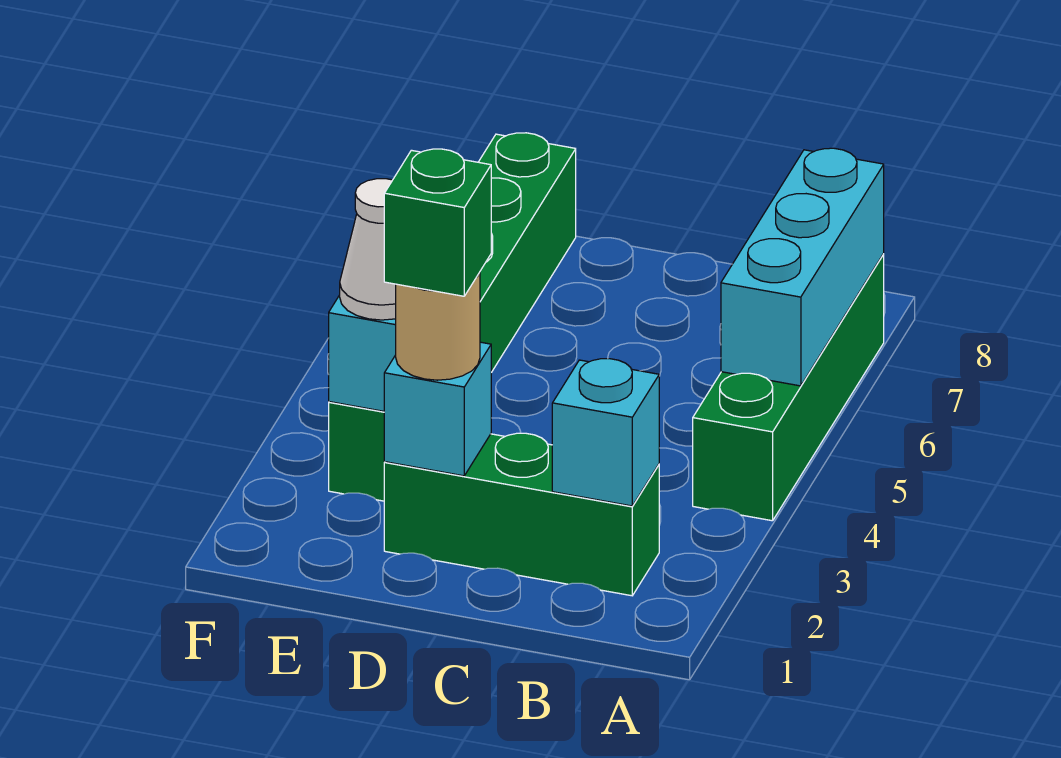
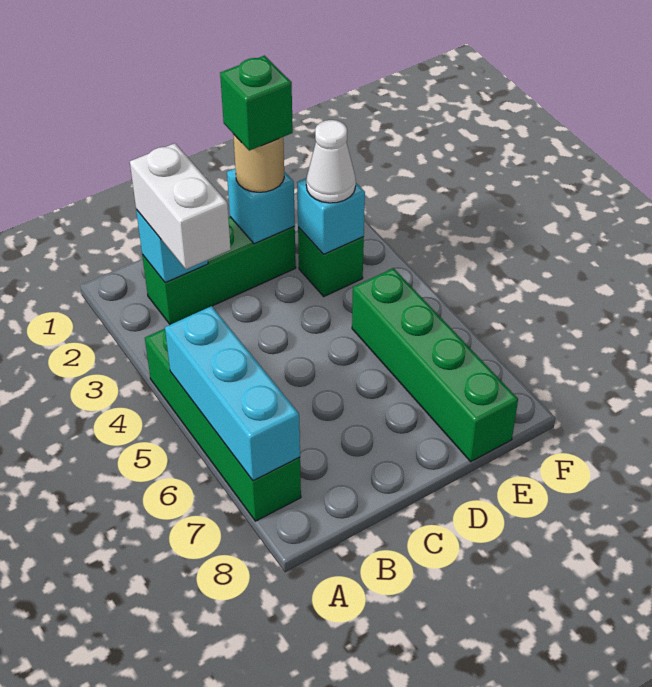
none -> white 1x2 brick [130,143,231,269]

